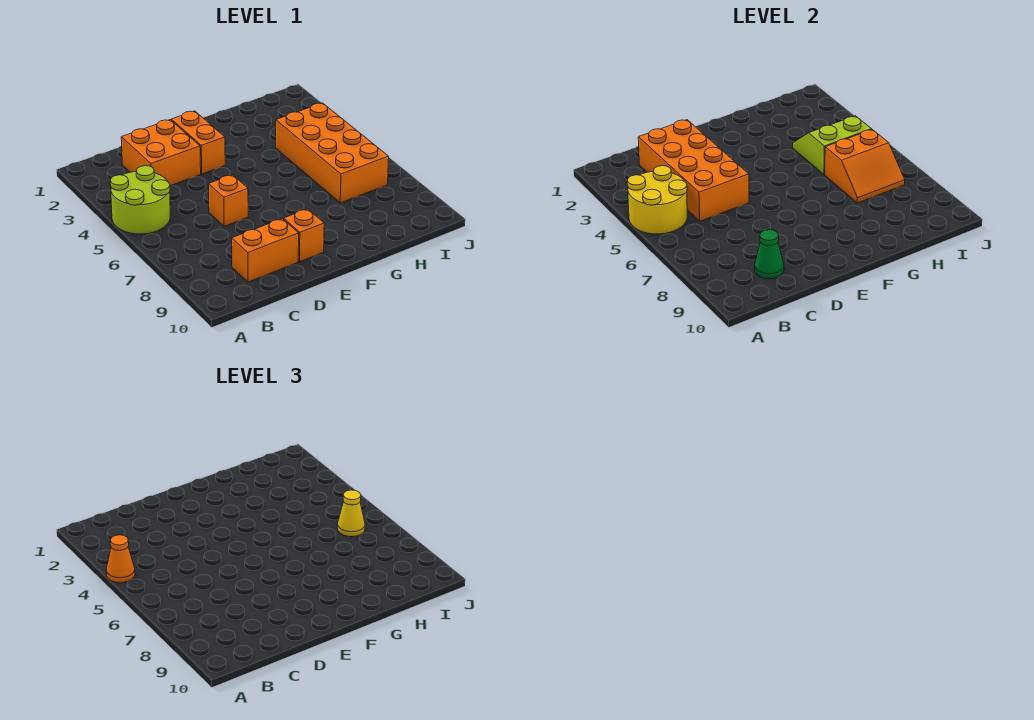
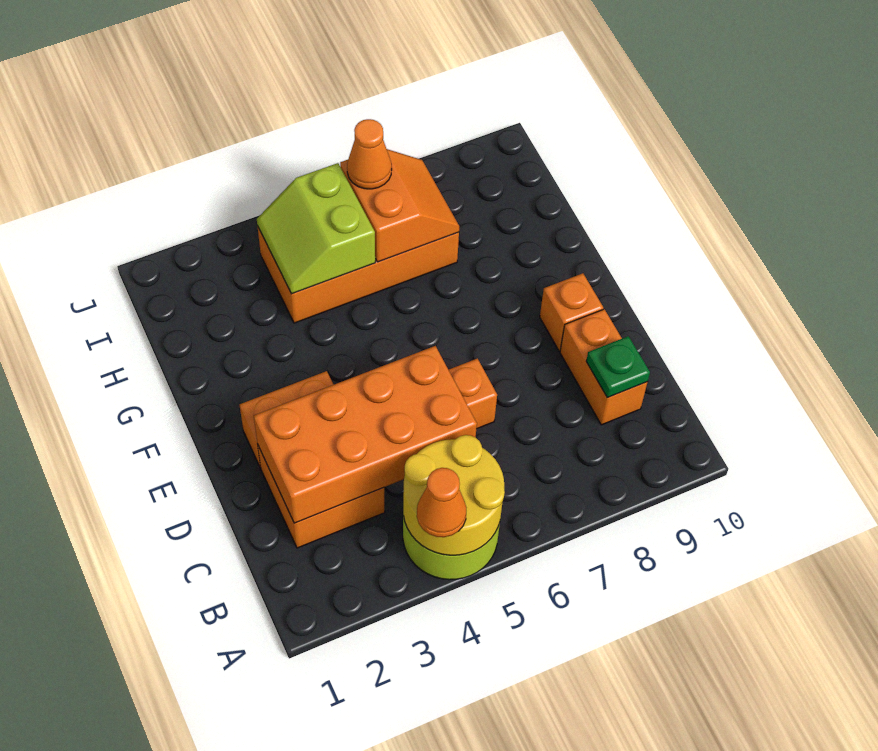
green 1x1 cone [755,230,784,279] -> green 1x1 plate [586,336,650,398]
yellow 1x1 cone [337,490,365,537] -> orange 1x1 cone [347,119,392,189]

